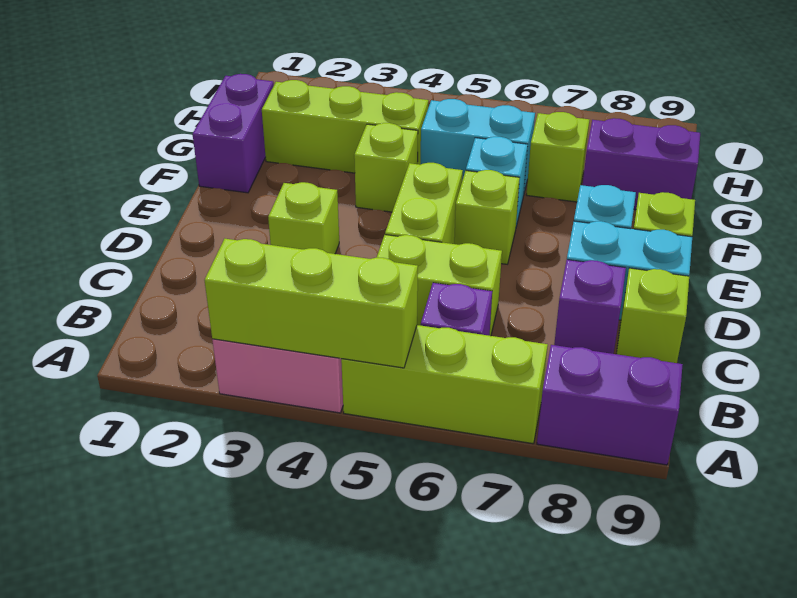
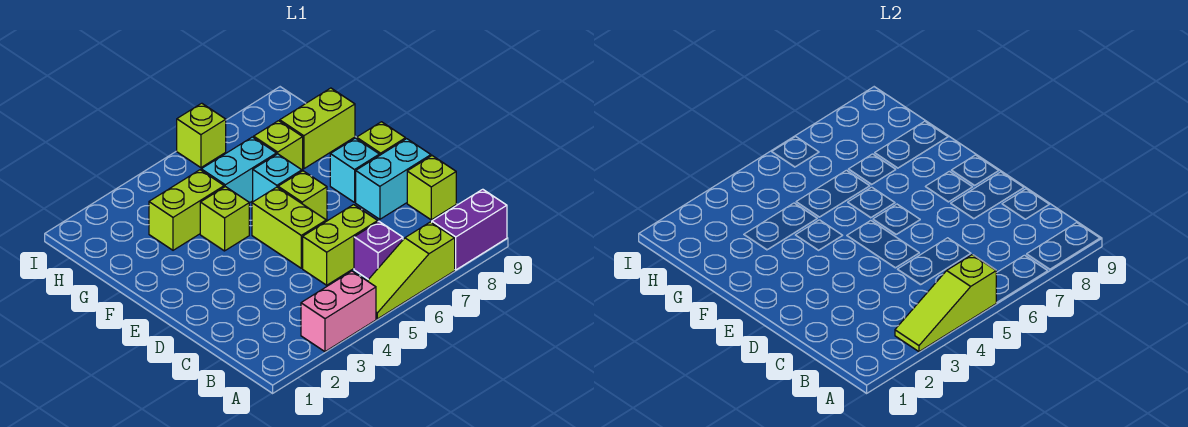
lime 1x3 brick [205,239,418,368] -> lime 1x3 slope [895,255,996,352]
lime 1x3 brick [341,325,548,444] -> lime 1x3 slope [368,222,455,319]
purple 1x1 brick [554,260,626,354] -> none
lime 1x1 brick [268,182,339,254] -> lime 1x1 brick moved to [177,103,226,168]
purple 1x2 brick [193,74,274,193] -> none
lime 1x3 brick [262,80,429,173] -> lime 1x2 brick [149,170,224,250]
purple 1x2 brick [583,118,700,210] -> lime 1x2 brick [280,88,355,169]

